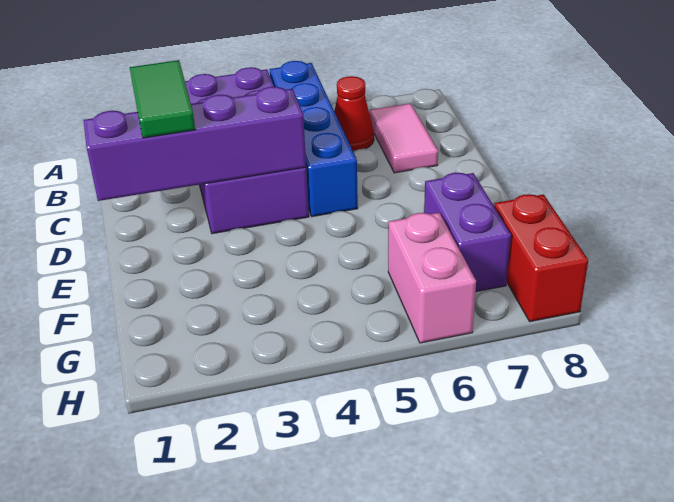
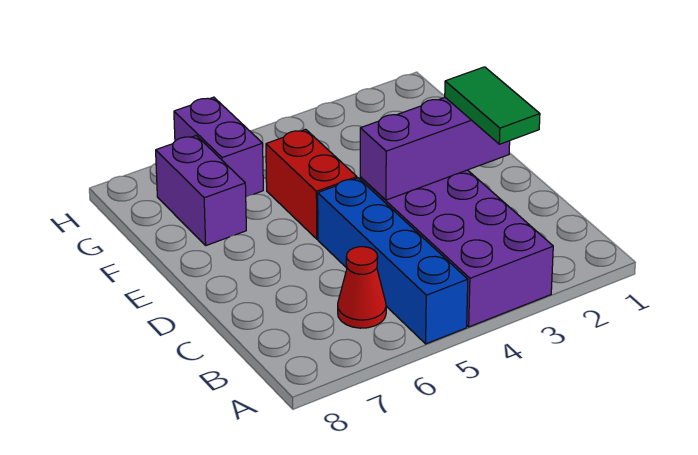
pink 1x2 tile [369,103,438,173] -> none
purple 1x4 brick [83,87,306,201] -> purple 1x3 brick [360,98,510,200]
pink 1x2 brick [388,213,476,343] -> purple 1x2 brick [174,97,263,197]
red 1x2 brick [494,194,588,322] -> red 1x2 brick moved to [266,129,357,239]

